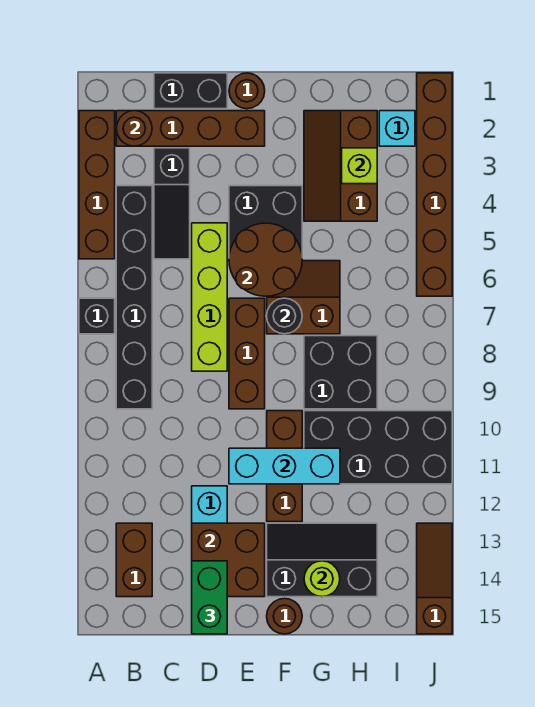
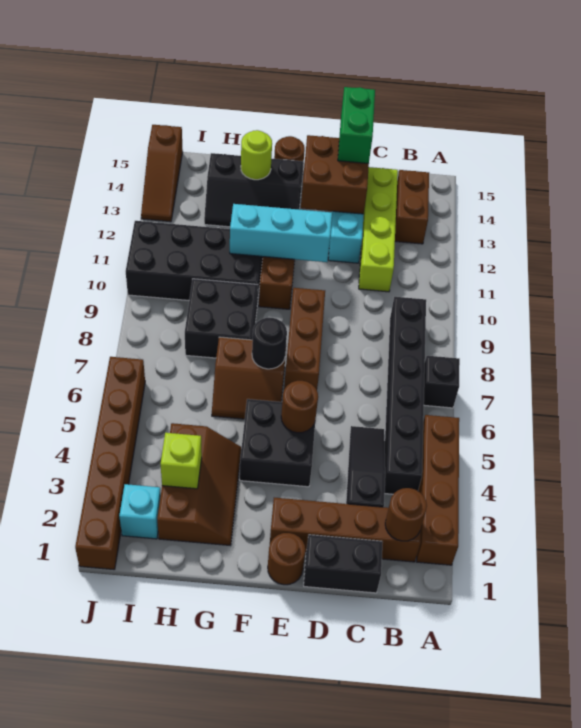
lime 1x4 brick [192,223,227,371] -> lime 1x4 brick moved to [359,167,398,292]
brown 2x2 round brick [229,223,302,296] -> brown 1x1 round brick [281,381,318,433]

